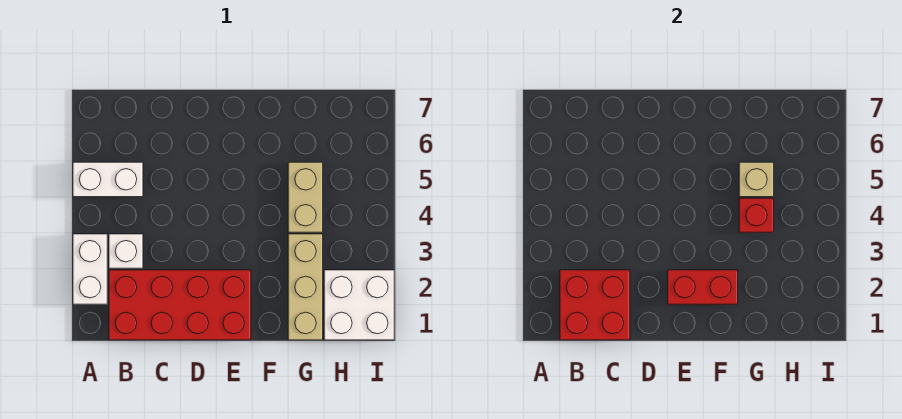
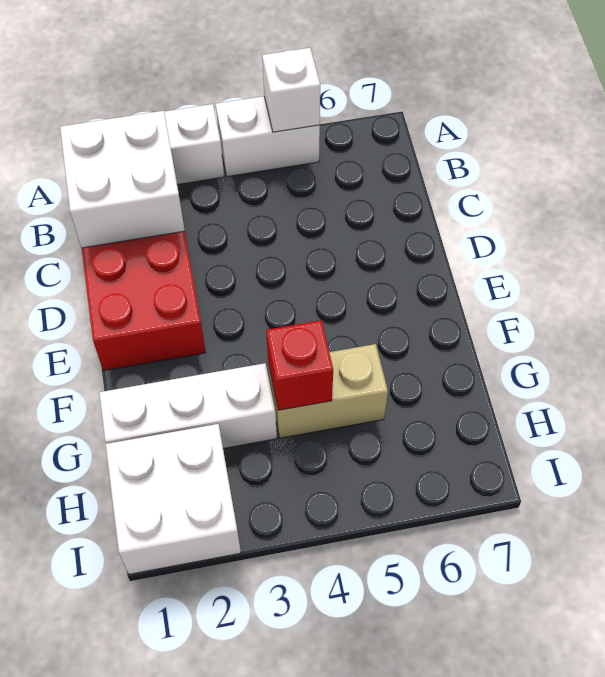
white 1x2 brick [73,162,143,197] -> white 1x2 brick turned to [216,96,320,177]
red 2x2 brick [560,270,630,340] -> white 2x2 brick [60,111,185,248]
white 1x1 brick [109,234,143,268] -> white 1x1 brick moved to [262,48,320,132]
red 1x2 brick [668,270,738,304] -> none
tan 1x3 brick [288,234,323,340] -> white 1x3 brick [99,363,277,448]
tan 1x1 brick [739,162,774,197] -> none

